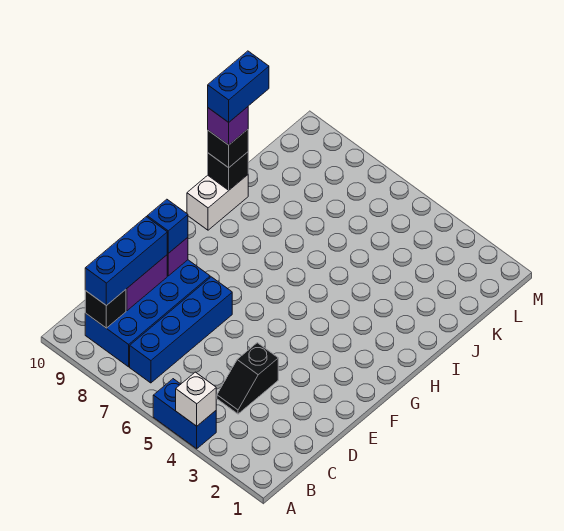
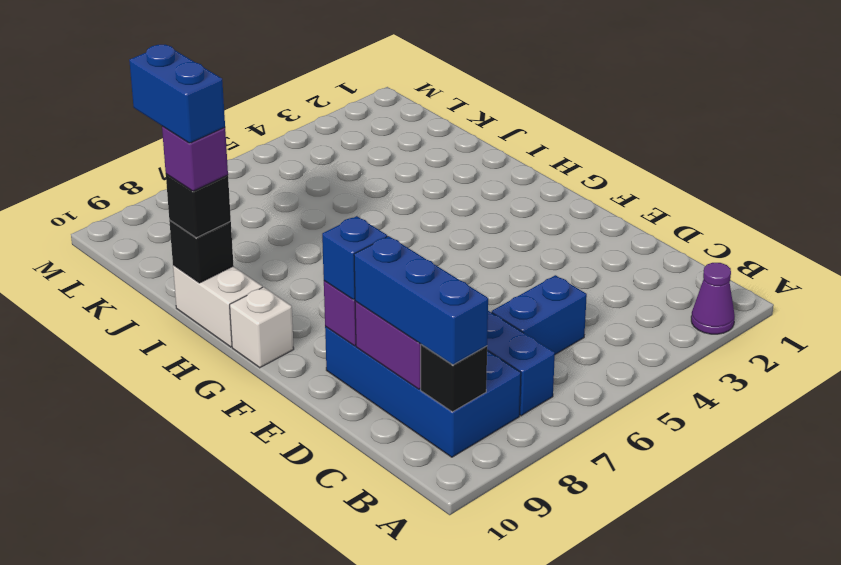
none -> purple 1x1 cone [691,263,735,334]
blue 1x2 brick [153,379,216,449] -> blue 1x2 brick moved to [492,275,587,354]
white 1x1 brick [176,372,216,426] -> white 1x1 brick moved to [230,287,294,368]
black 1x2 slope [217,343,278,414] -> none

